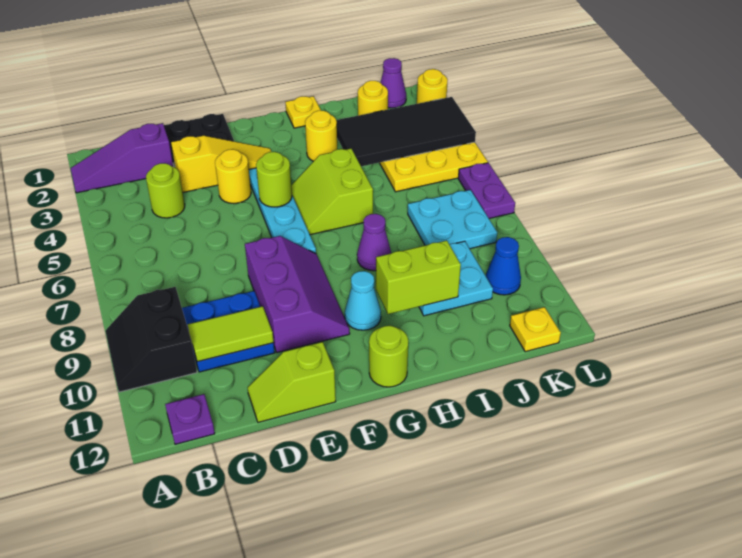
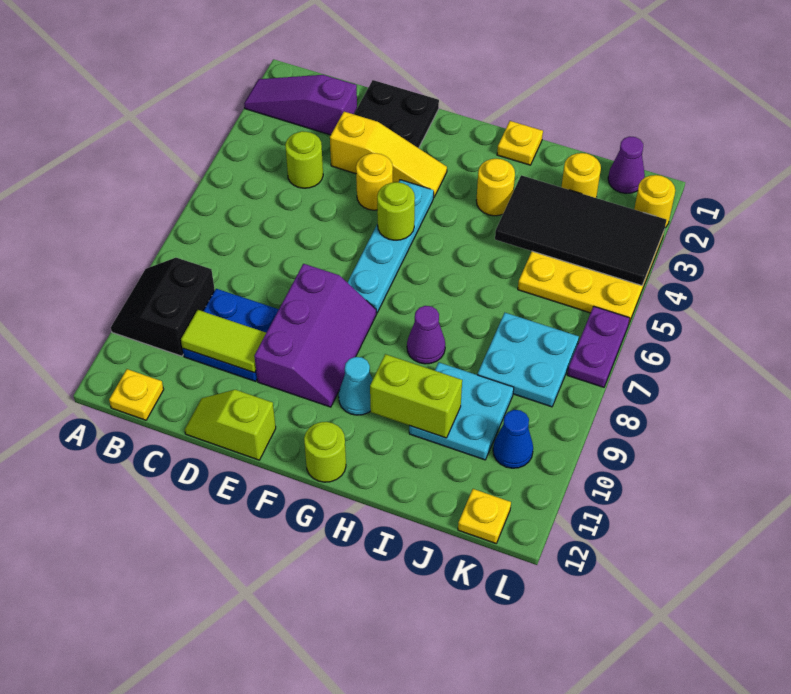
purple 1x1 plate [165,394,215,444] -> yellow 1x1 plate [109,369,164,420]
lime 2x2 slope [291,149,373,235] -> none

